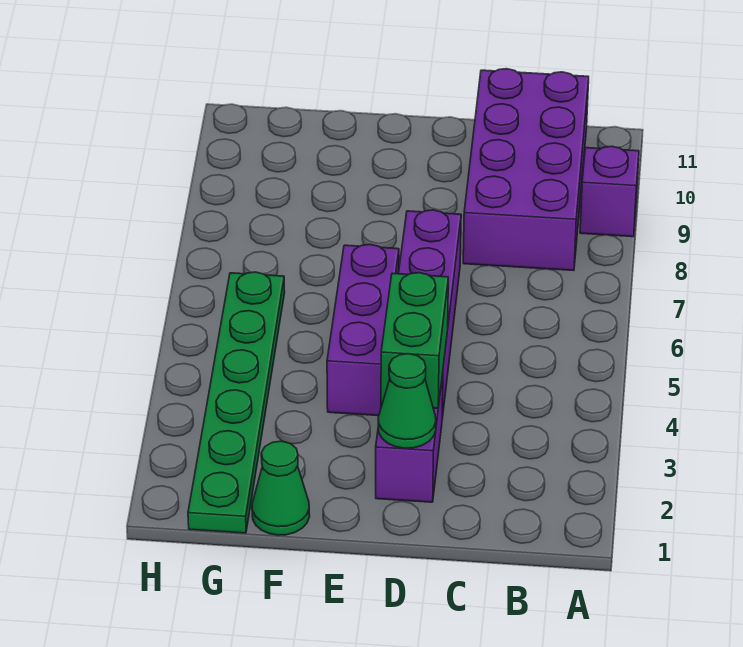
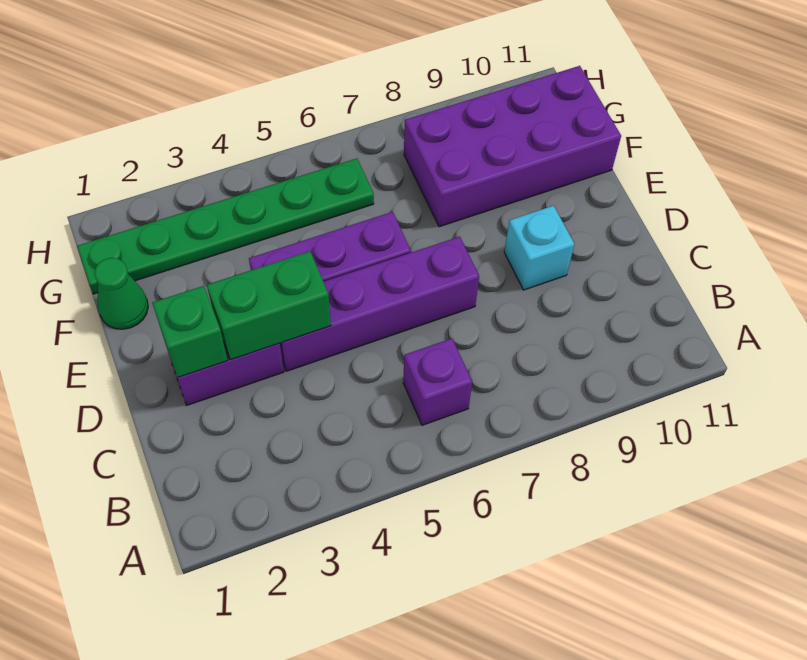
purple 1x1 brick [580,146,639,237] -> purple 1x1 brick moved to [403,338,472,425]
purple 2x4 brick [463,69,589,271] -> purple 2x4 brick moved to [404,66,621,227]
green 1x1 cone [378,354,436,448] -> green 1x1 brick [152,286,228,378]
none -> cyan 1x1 brick [504,206,574,290]

